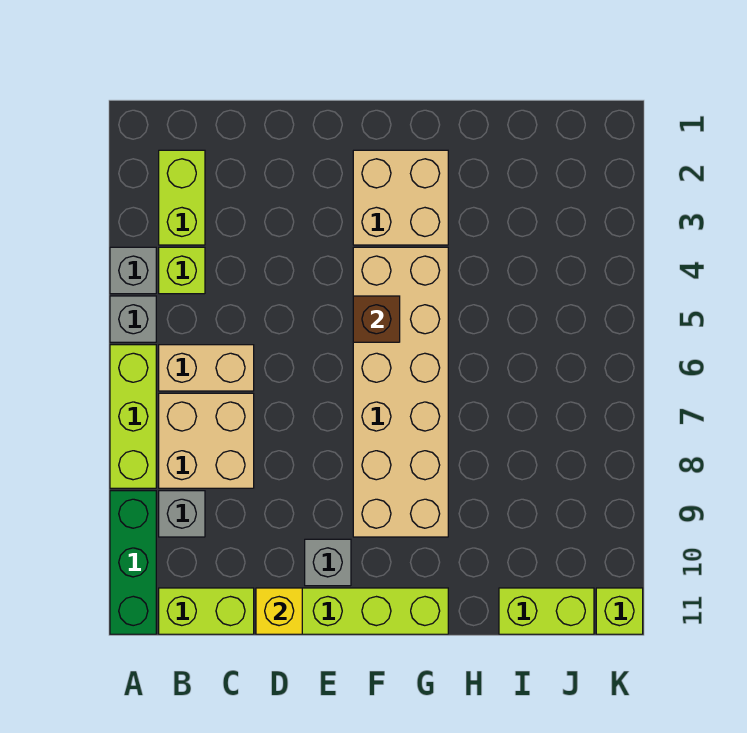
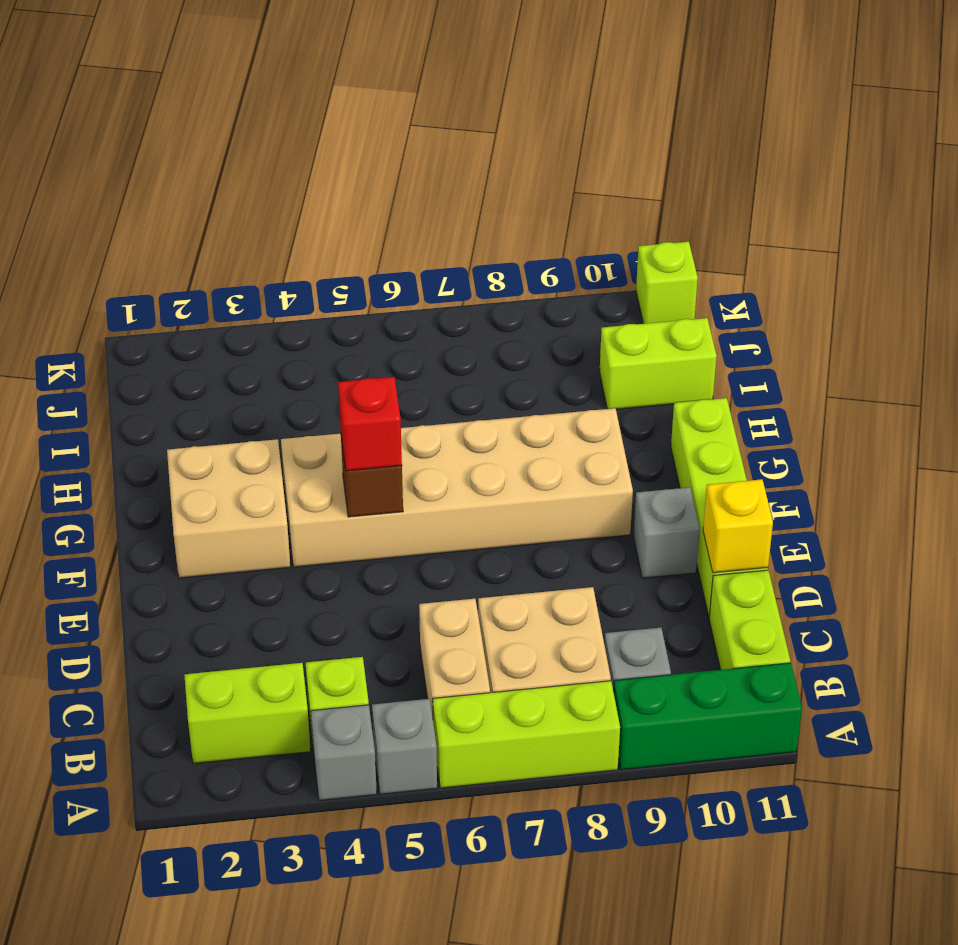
none -> red 1x1 brick [338,377,402,471]
lime 1x2 brick [499,588,594,634] -> lime 1x2 brick turned to [600,318,717,409]

